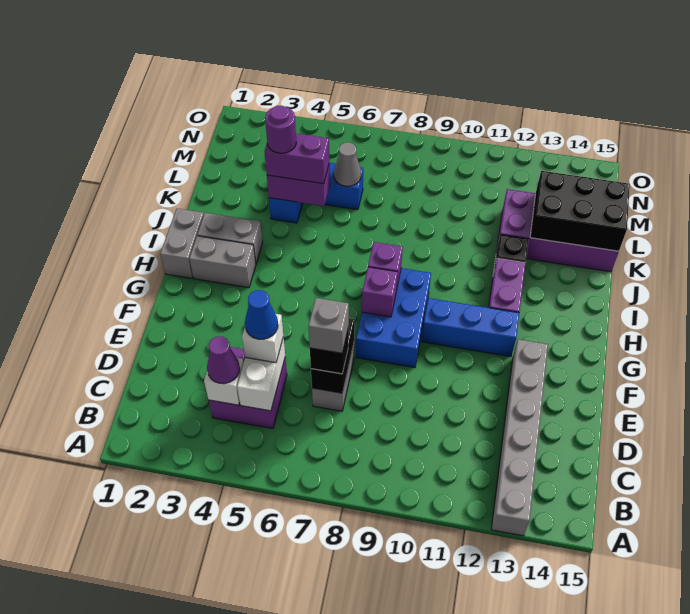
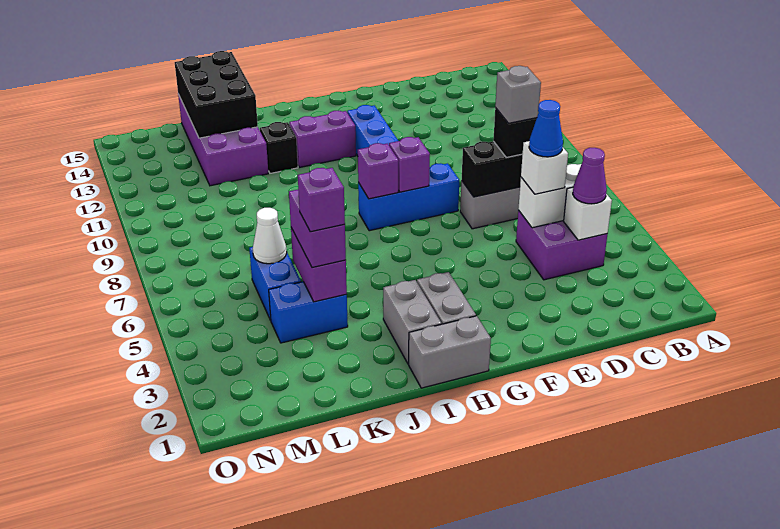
grey 1x6 brick [491,339,548,536] -> none
blue 2x3 brick [356,268,431,368] -> blue 1x3 brick [358,163,459,231]
purple 1x1 round brick [265,106,296,153] -> purple 1x1 brick [298,168,345,232]
grey 1x1 cone [334,142,361,186] -> white 1x1 cone [253,208,287,264]

